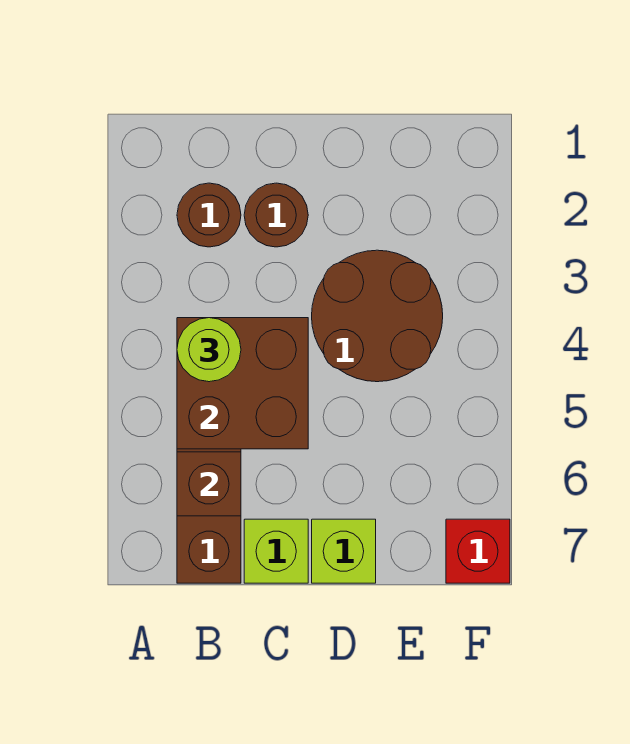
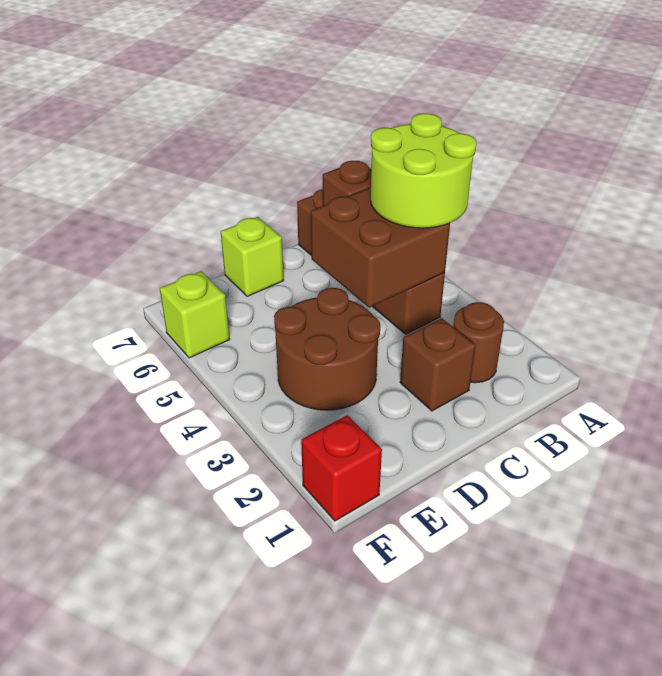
lime 1x1 round brick [177,318,241,382] -> lime 2x2 round brick [370,113,476,228]
brown 1x1 round brick [244,183,308,247] -> brown 1x1 brick [400,318,476,411]
lime 1x1 brick [244,519,308,583] -> lime 1x1 brick moved to [160,271,230,358]
red 1x1 brick [446,519,510,583] -> red 1x1 brick moved to [301,415,382,521]

